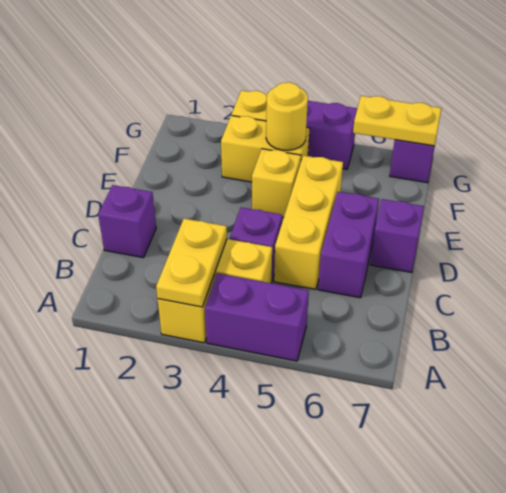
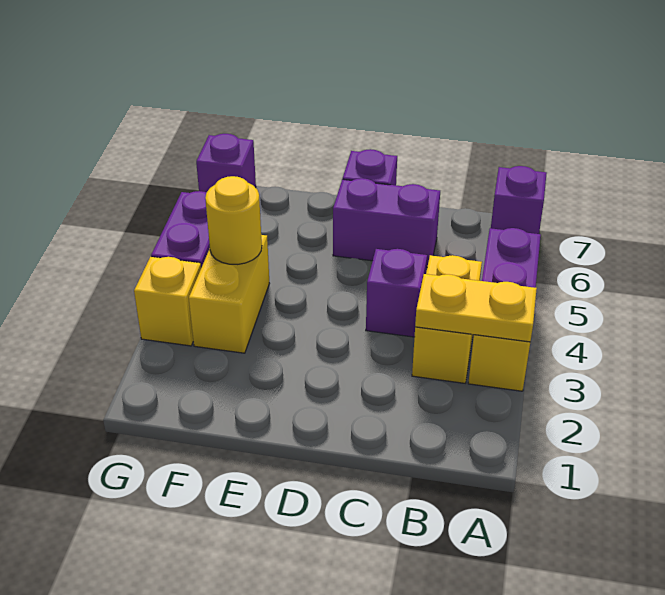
purple 1x1 brick [98,185,156,258] -> purple 1x1 brick moved to [491,166,547,234]
yellow 1x3 brick [274,156,343,290] -> none
yellow 1x1 brick [252,149,301,218] -> none
yellow 1x2 plate [353,96,441,146] -> none

